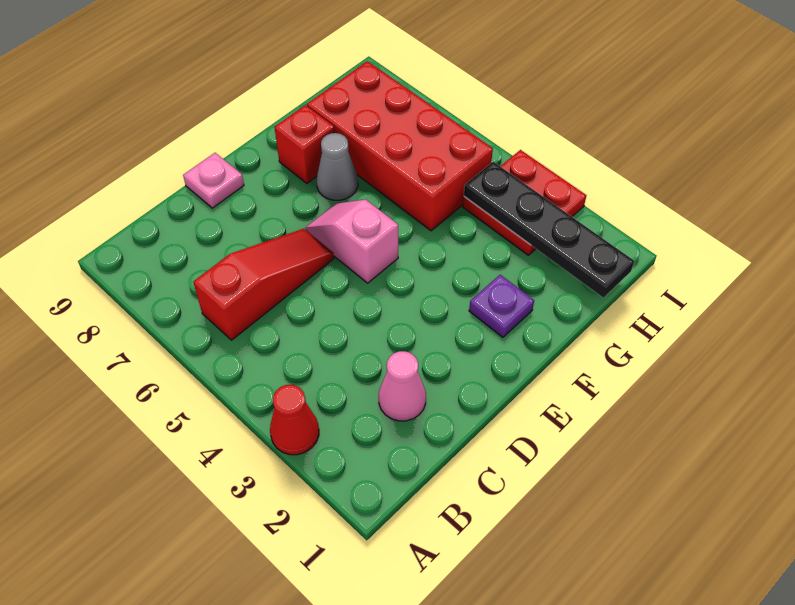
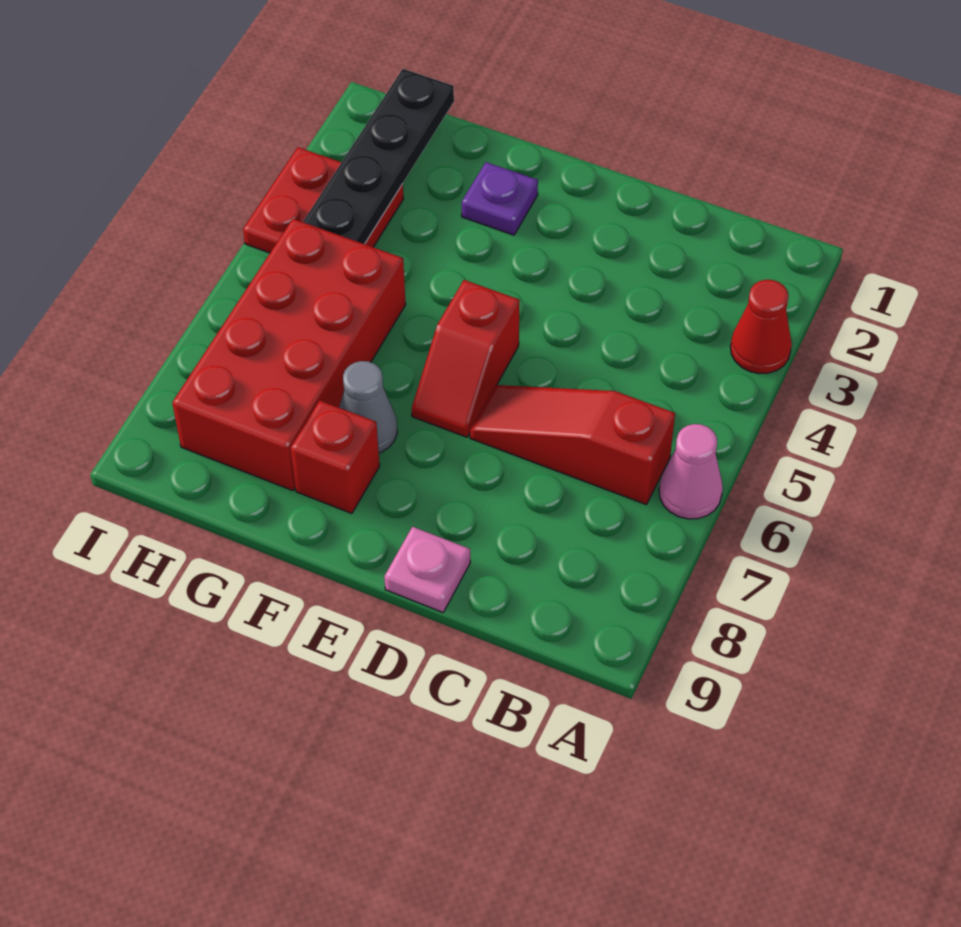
pink 1x1 cone [379,351,426,421] -> pink 1x1 cone moved to [659,424,723,519]
pink 1x2 slope [305,200,398,283] -> red 1x2 slope [412,280,520,437]

